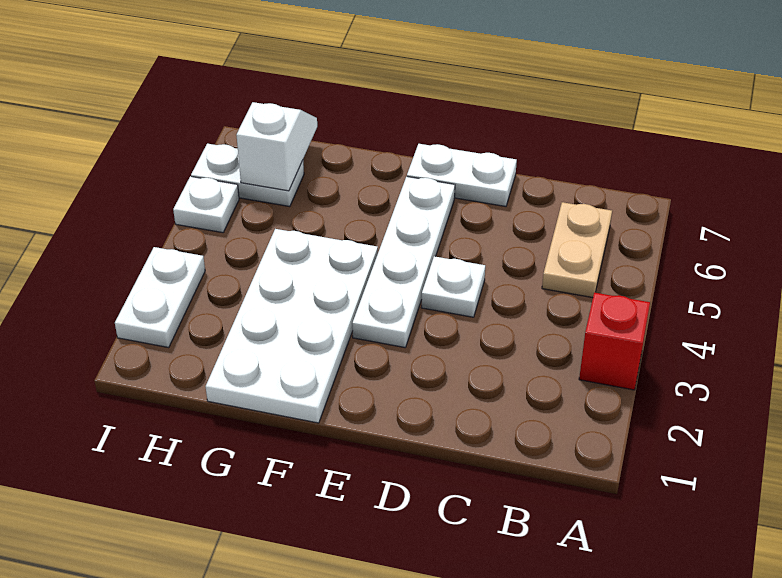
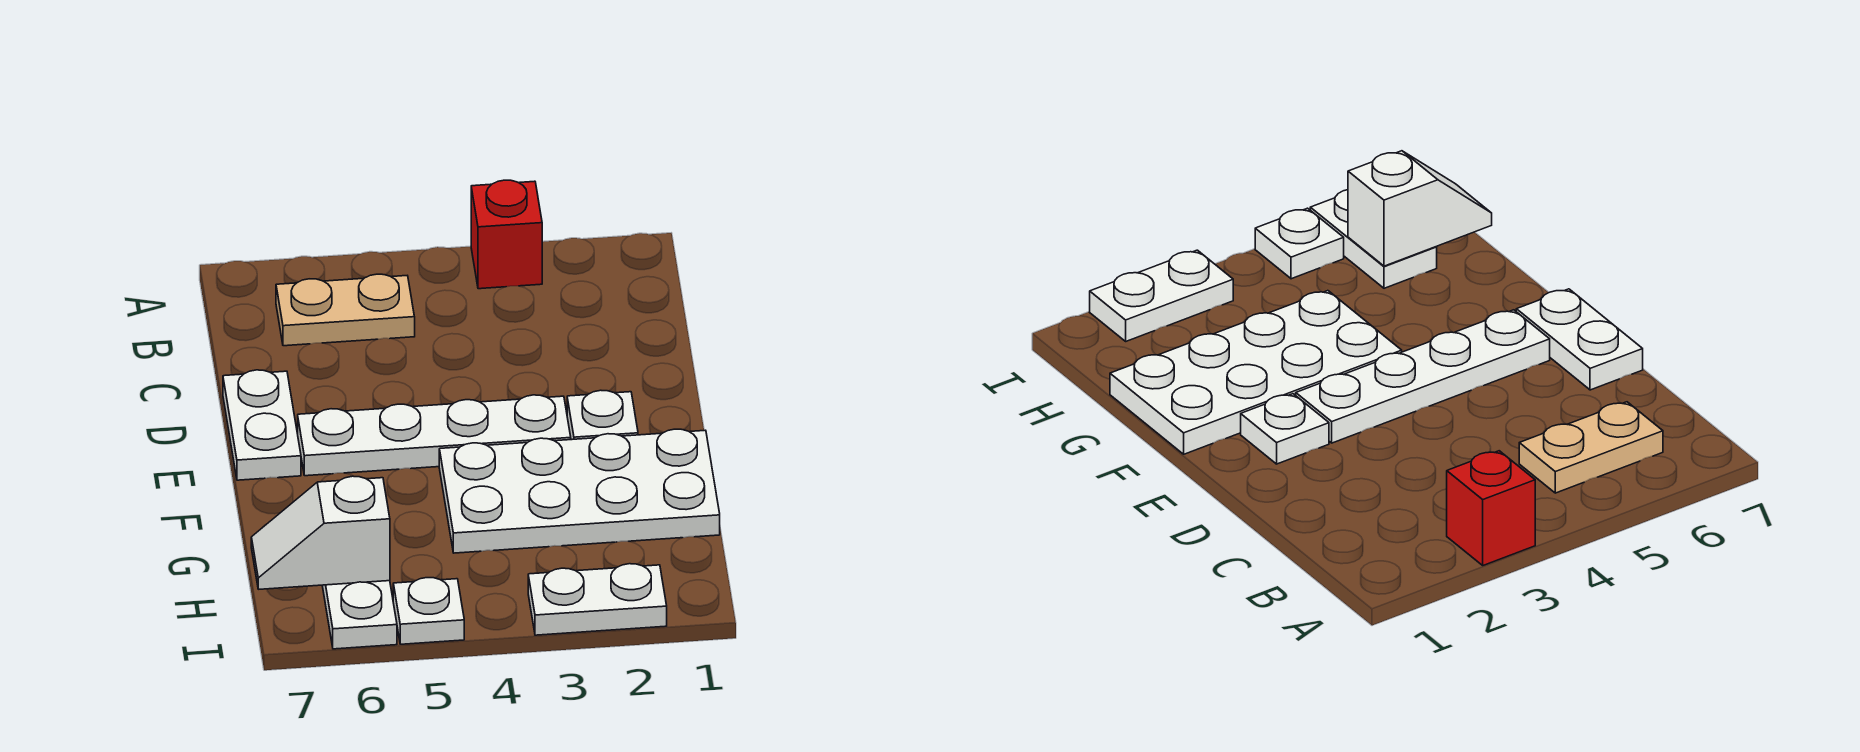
white 1x1 plate [422,256,485,317] -> white 1x1 plate moved to [567,390,638,440]

